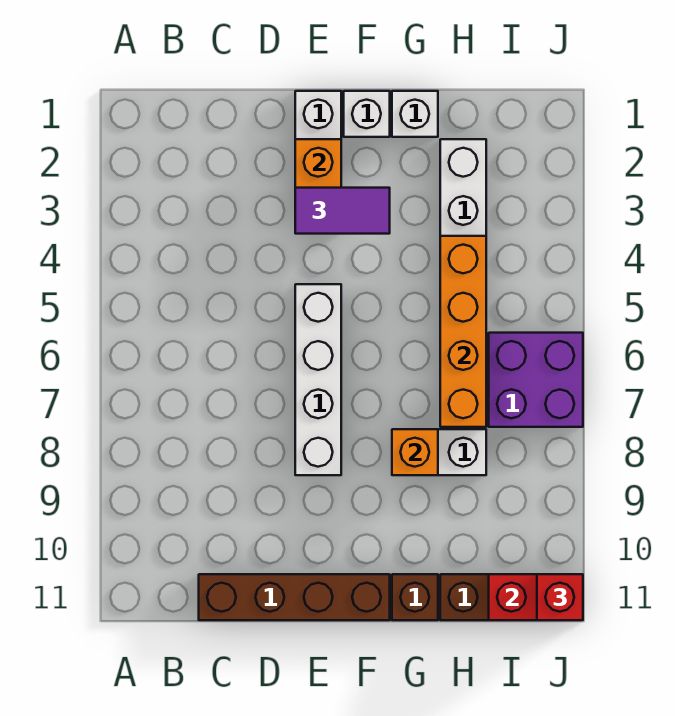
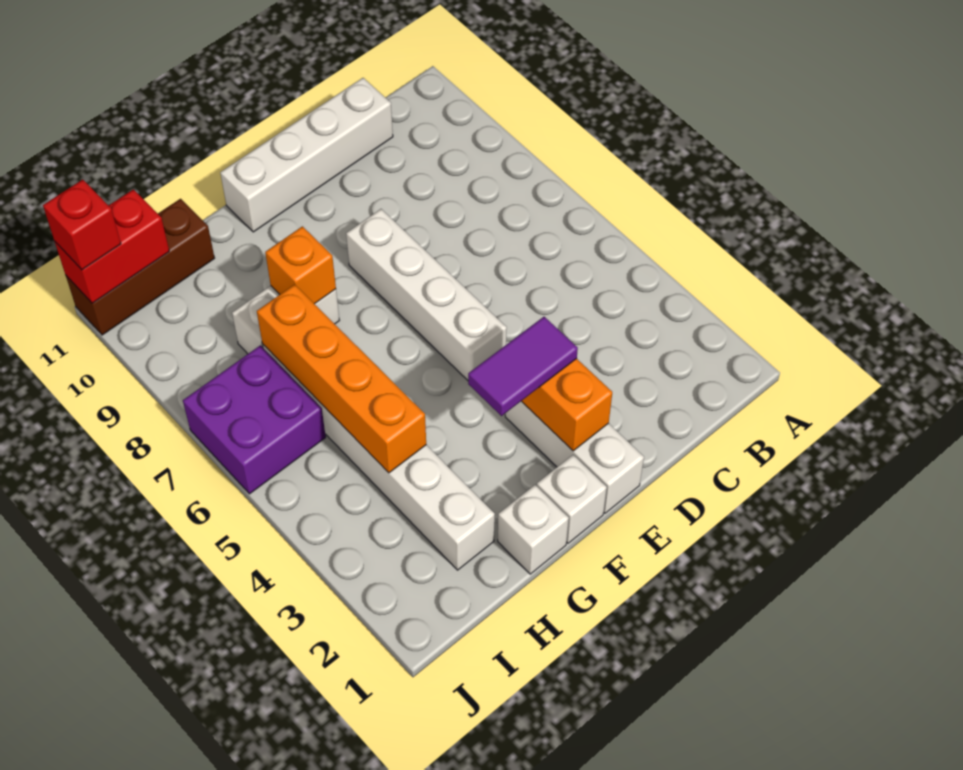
brown 1x4 brick [199,574,390,620] -> white 1x4 brick [220,78,393,232]
brown 1x1 brick [392,574,438,620] -> none

